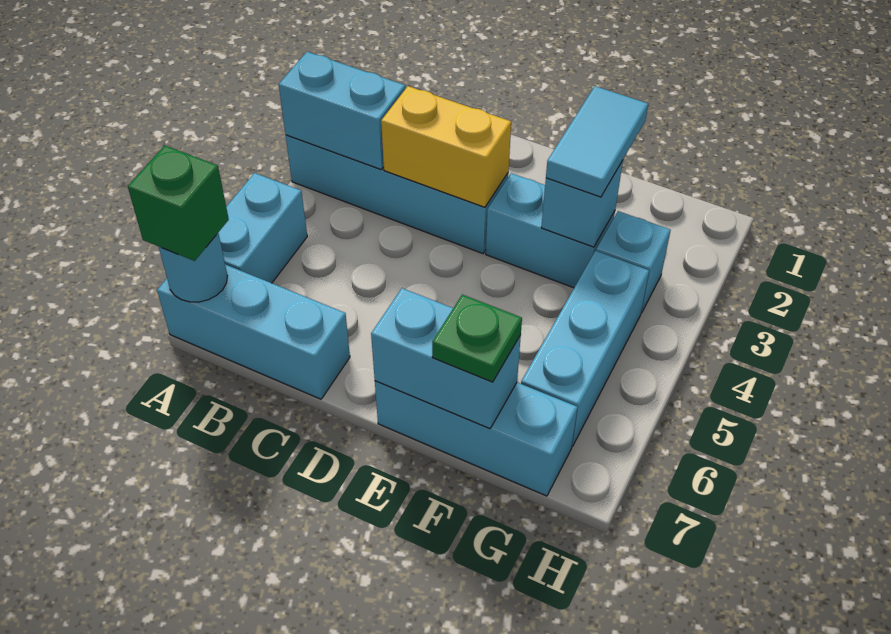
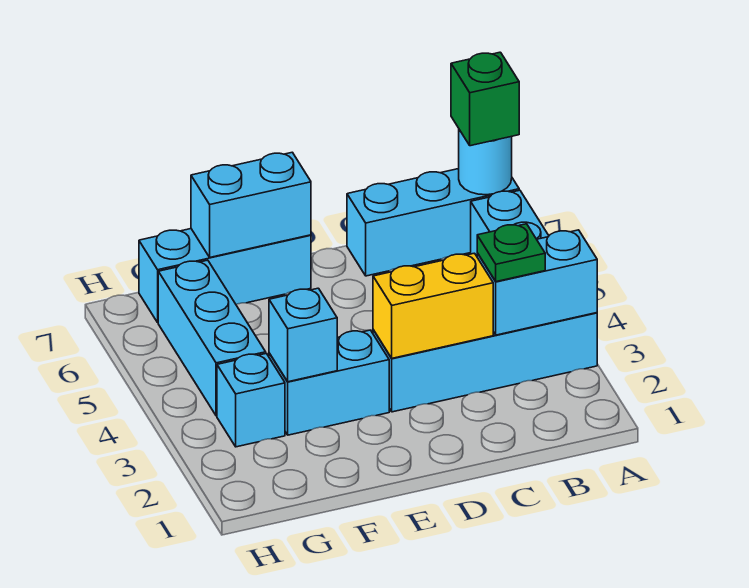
cyan 1x2 tile [546,86,648,197] -> none
green 1x1 plate [432,295,522,382] -> green 1x1 plate moved to [477,224,545,282]

